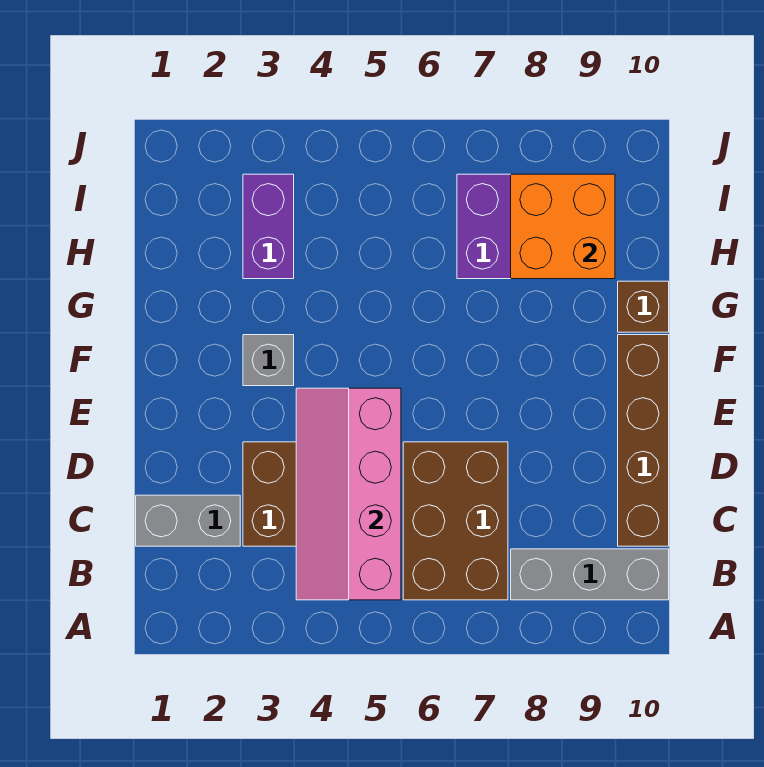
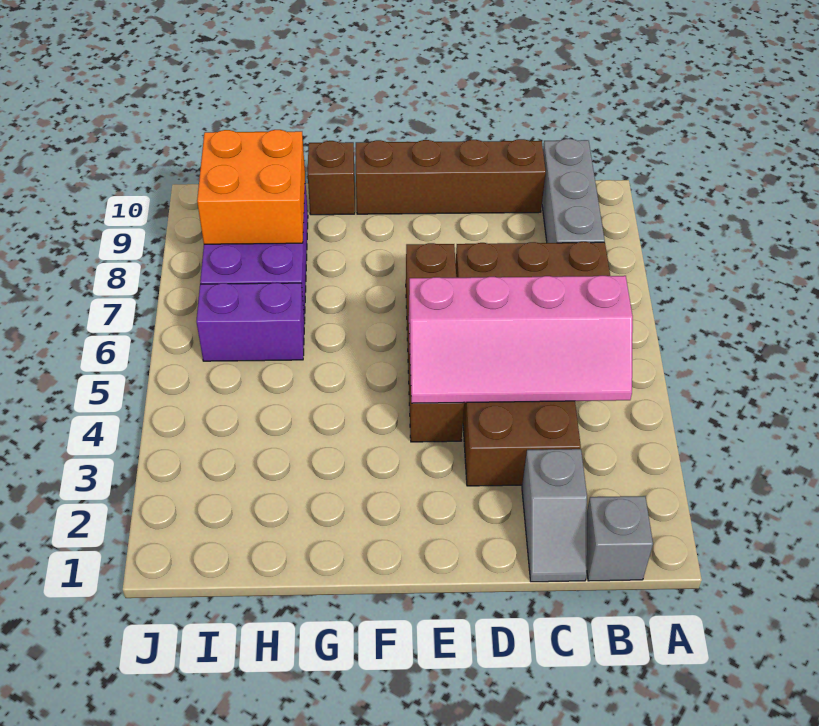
grey 1x2 brick [136,495,240,546] -> grey 1x2 slope [522,449,587,582]
none -> brown 1x4 brick [406,243,464,442]
grey 1x1 brick [243,335,294,386] -> grey 1x1 brick moved to [587,496,653,581]
purple 1x2 brick [243,174,294,279] -> purple 1x2 brick moved to [196,283,305,361]

